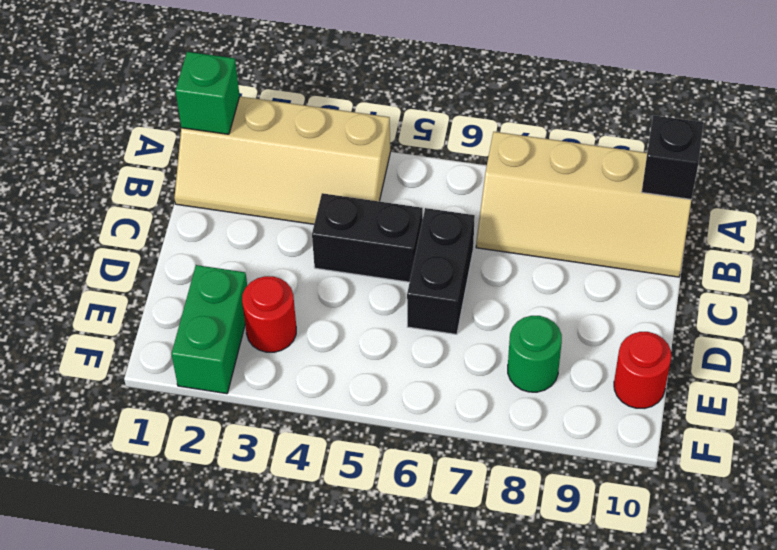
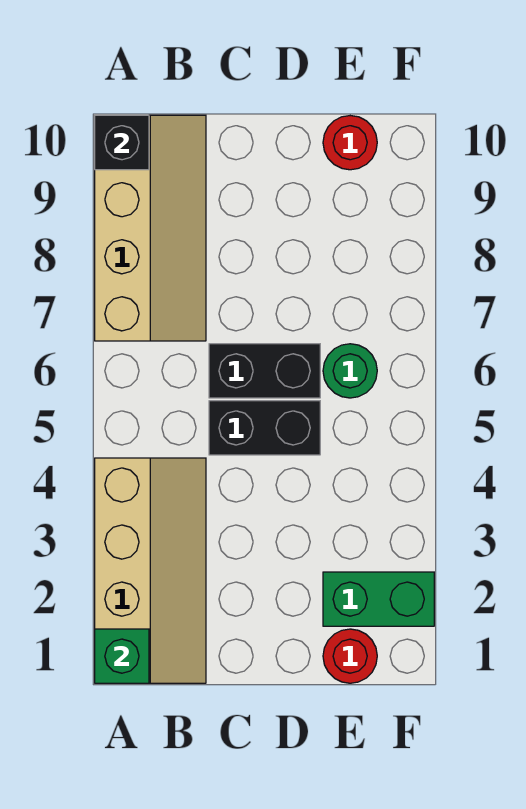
black 1x2 brick [312,193,423,282] -> black 1x2 brick turned to [209,401,320,455]
red 1x1 round brick [242,276,296,352] -> red 1x1 round brick moved to [323,629,377,683]
green 1x1 round brick [508,316,562,392] -> green 1x1 round brick moved to [323,344,377,398]

